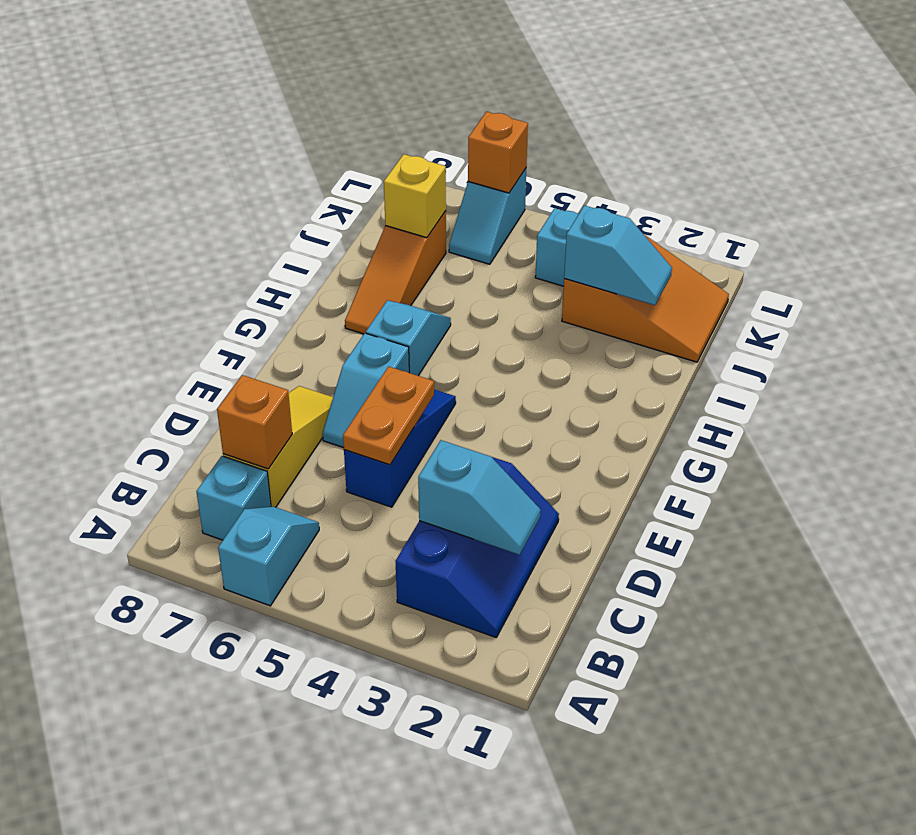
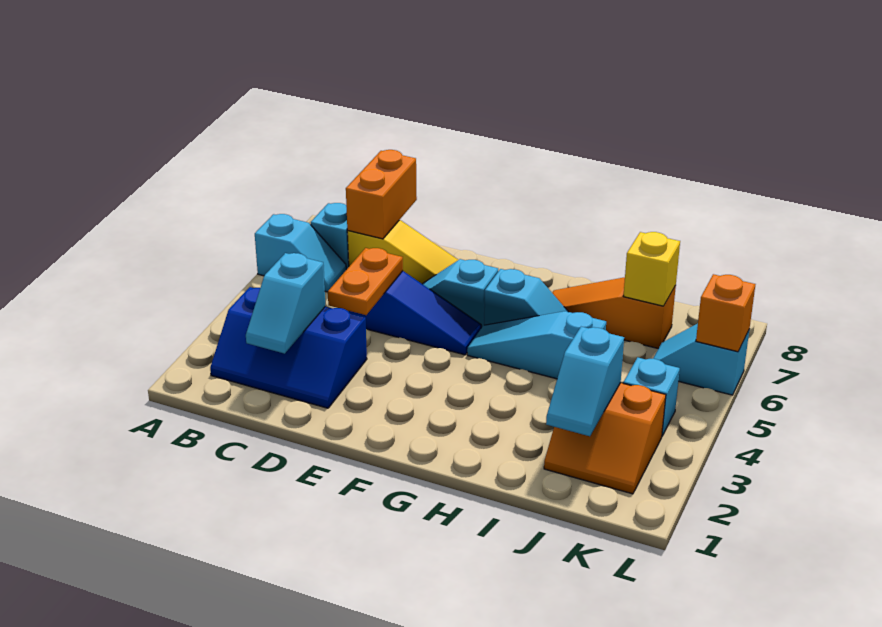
orange 1x1 brick [217,375,292,469] -> orange 1x2 brick [346,150,417,239]
orange 1x2 plate [343,366,434,465] -> orange 1x2 plate turned to [328,248,403,315]
none -> cyan 1x3 slope [467,311,606,379]
orange 2x3 slope [562,235,729,362] -> orange 2x2 slope [544,383,666,494]

